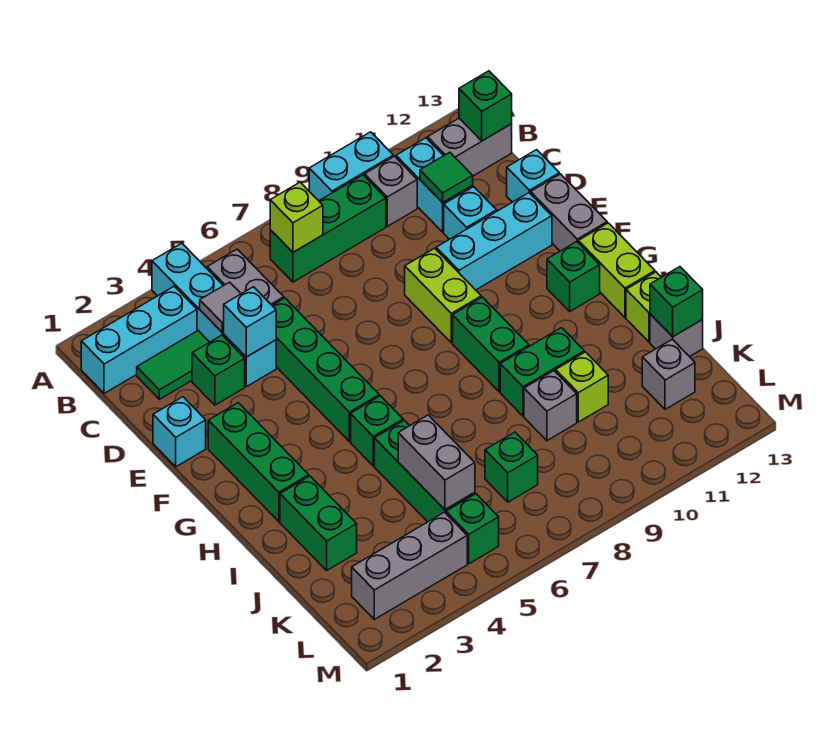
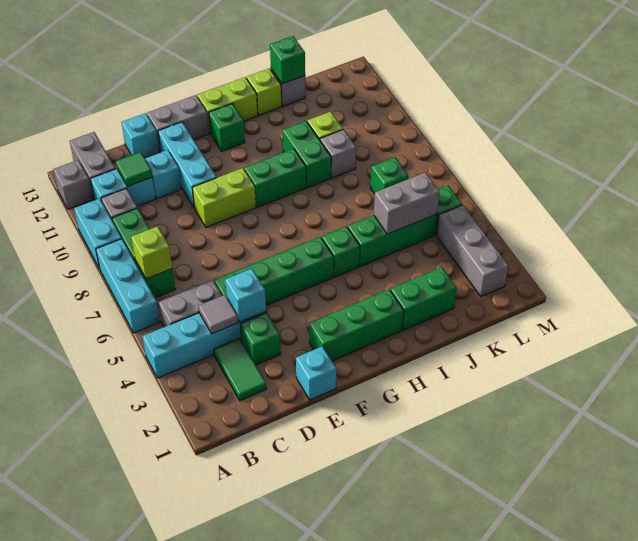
cyan 1x3 brick [81,286,197,393] -> cyan 1x3 brick moved to [96,239,160,333]
green 1x1 brick [459,71,512,141] -> none
grey 1x1 brick [642,339,695,409] -> grey 1x1 brick moved to [53,160,93,209]

